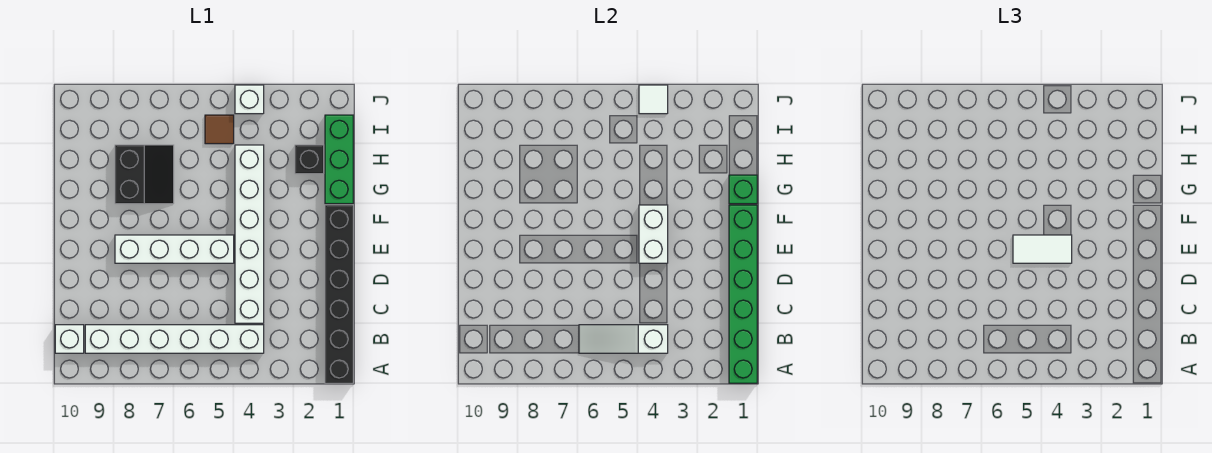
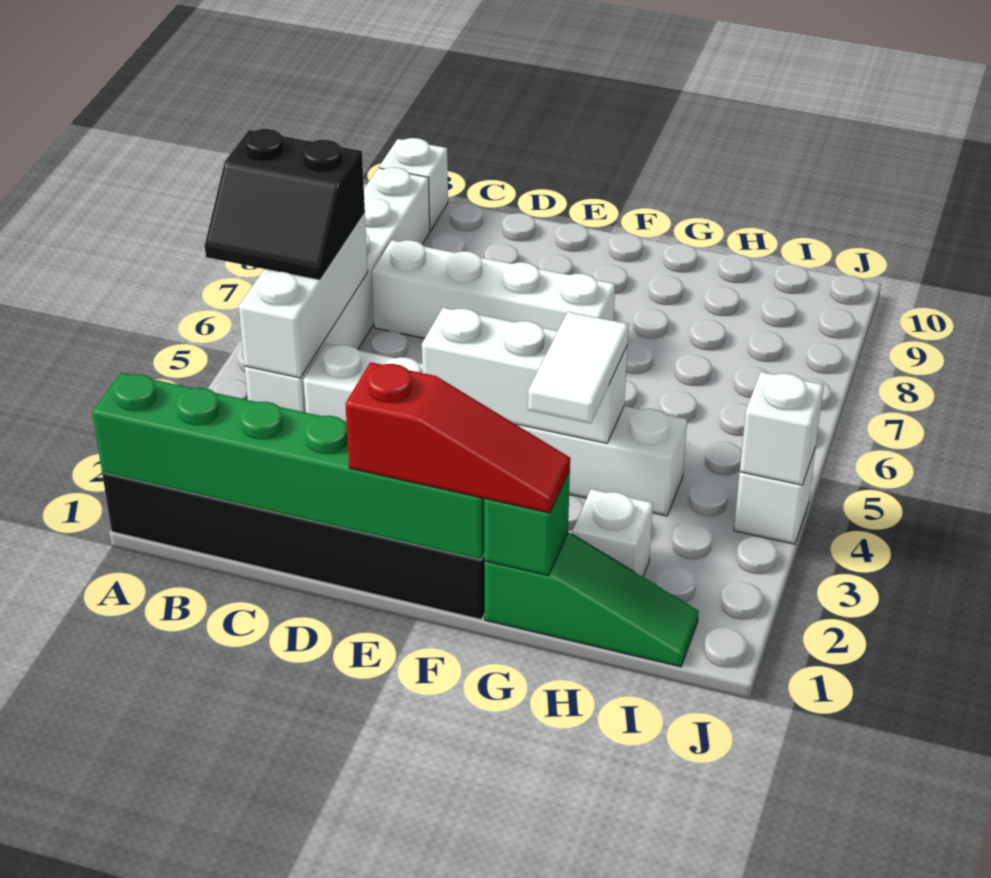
white 1x3 slope [579,325,668,353] -> white 1x3 brick [239,213,368,378]
none -> red 1x3 slope [345,362,570,513]
white 1x2 brick [639,205,668,263] -> white 1x3 brick [422,308,627,443]
white 1x2 tile [1013,235,1072,263] -> white 1x2 tile moved to [528,312,629,424]
white 1x4 brick [115,235,234,263] -> white 1x4 brick turned to [372,240,615,338]
green 1x3 brick [325,115,353,204] -> green 1x3 slope [484,533,699,667]
black 2x2 slope [115,145,174,204] -> black 2x2 slope moved to [205,129,365,280]
black 1x1 brick [295,145,324,174] -> white 1x1 brick [572,489,653,577]
brown 1x1 tile [205,115,234,144] -> none
white 1x1 tile [639,85,668,114] -> white 1x1 brick [740,372,824,485]

